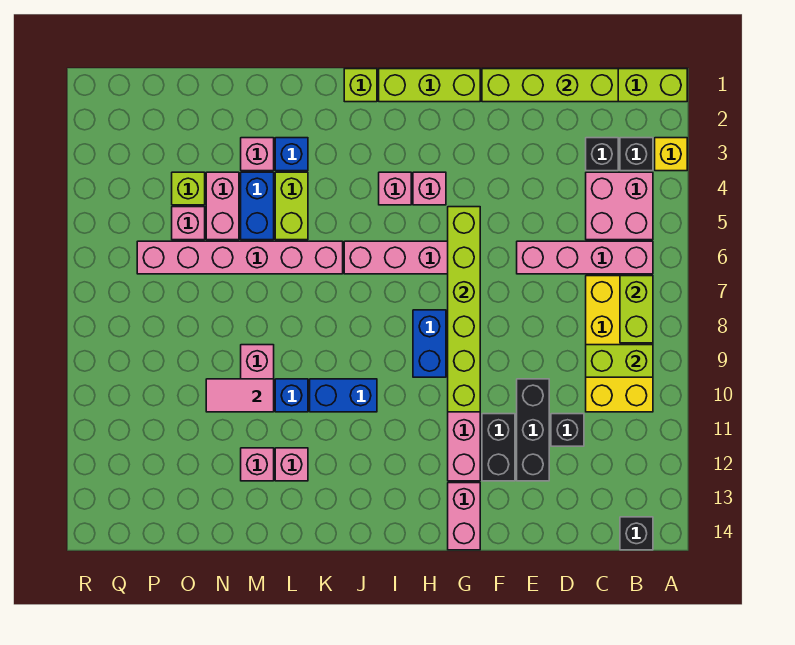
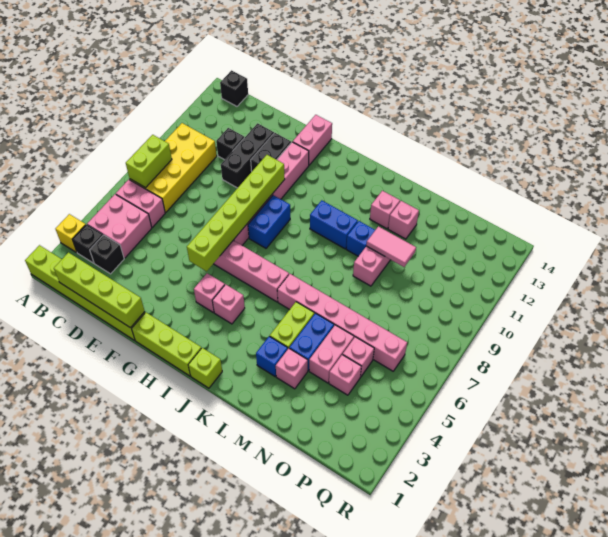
pink 1x4 brick [517,241,653,274] -> pink 1x2 brick [116,180,165,227]
lime 1x2 brick [586,345,653,377] -> none
lime 1x1 brick [172,172,205,205] -> pink 1x1 brick [329,355,361,395]

